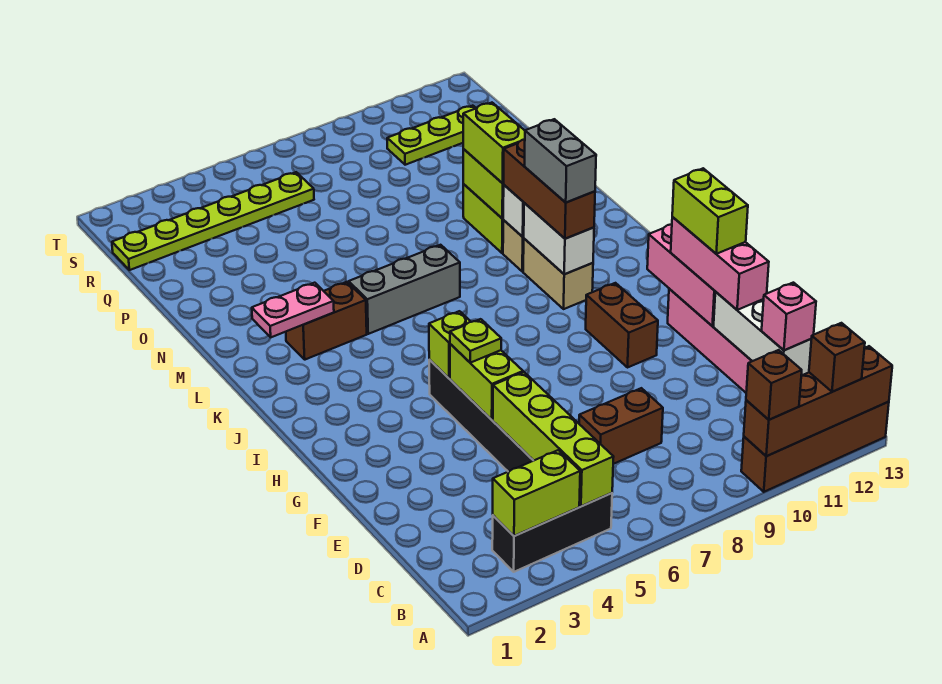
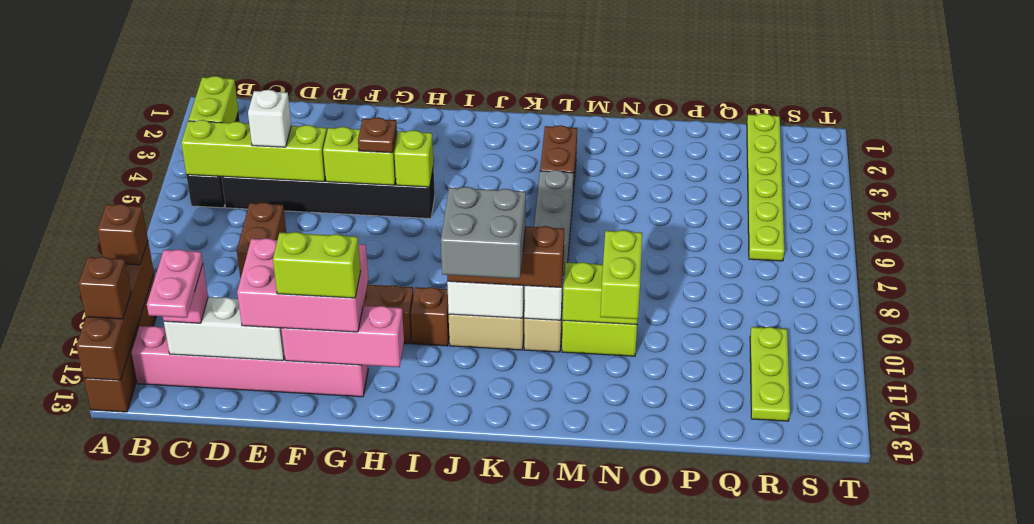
none -> white 1x1 brick [248,90,291,147]
pink 1x3 brick [671,217,769,310] -> pink 2x3 brick [237,238,368,332]
lime 1x1 plate [450,319,501,363] -> brown 1x1 plate [358,117,397,153]
none -> brown 1x1 brick [411,287,449,346]
grey 1x2 brick [525,119,596,203] -> grey 2x2 brick [441,187,526,279]
pink 1x2 plate [252,283,334,337] -> pink 1x2 plate moved to [147,249,203,318]
lime 1x2 brick [463,103,525,183] -> lime 1x2 brick turned to [600,230,642,319]

